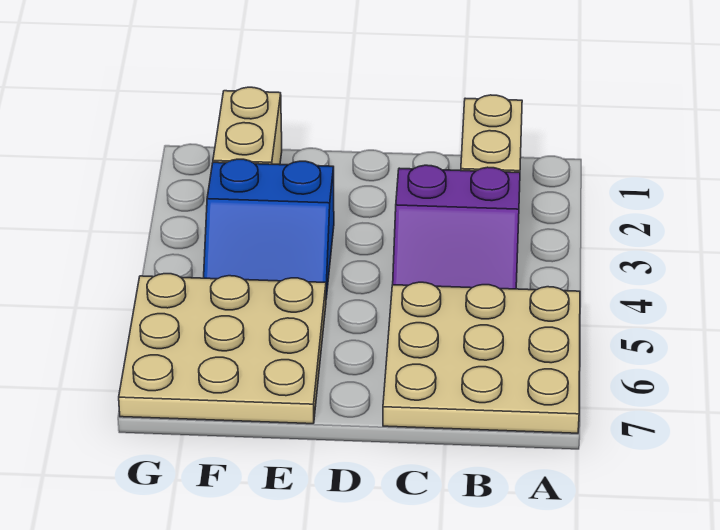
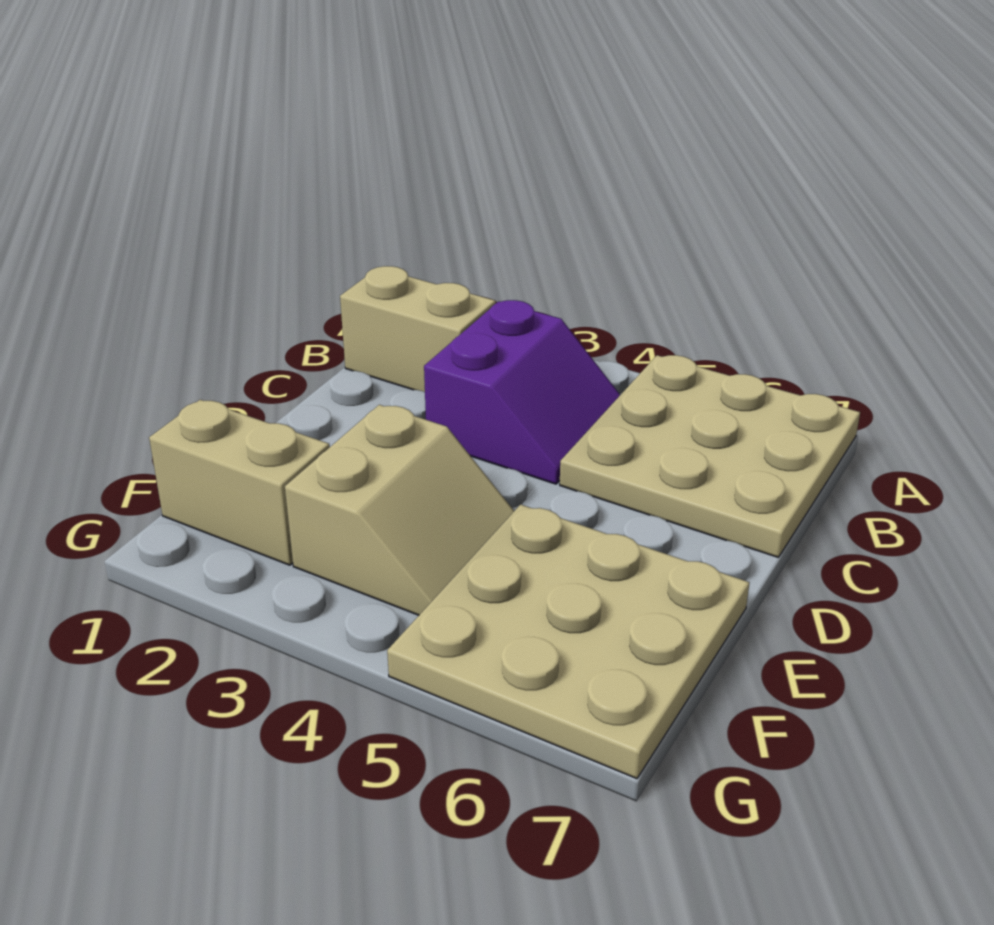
blue 2x2 slope [204,159,334,298] -> tan 2x2 slope [285,405,514,615]

